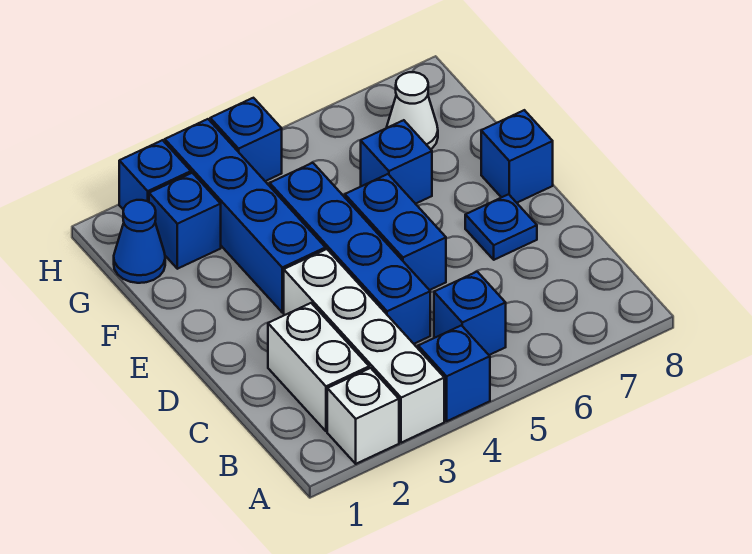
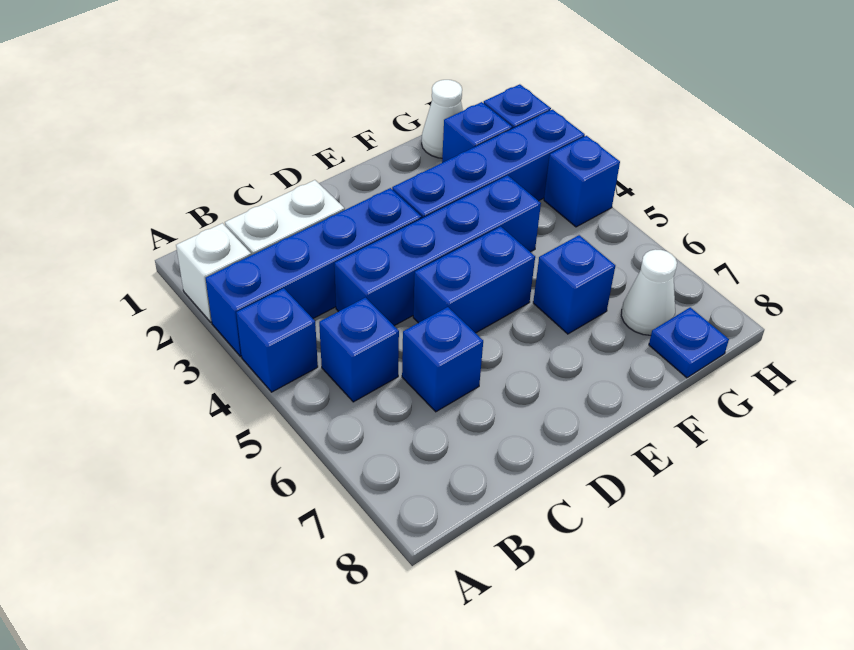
white 1x4 brick [284,249,444,443] -> blue 1x4 brick [206,188,421,356]
blue 1x1 plate [465,194,537,260] -> blue 1x1 plate moved to [649,307,729,378]
blue 1x1 brick [481,110,553,203] -> blue 1x1 brick moved to [402,307,483,412]
blue 1x1 cone [114,200,165,283] -> white 1x1 cone [422,80,463,158]

